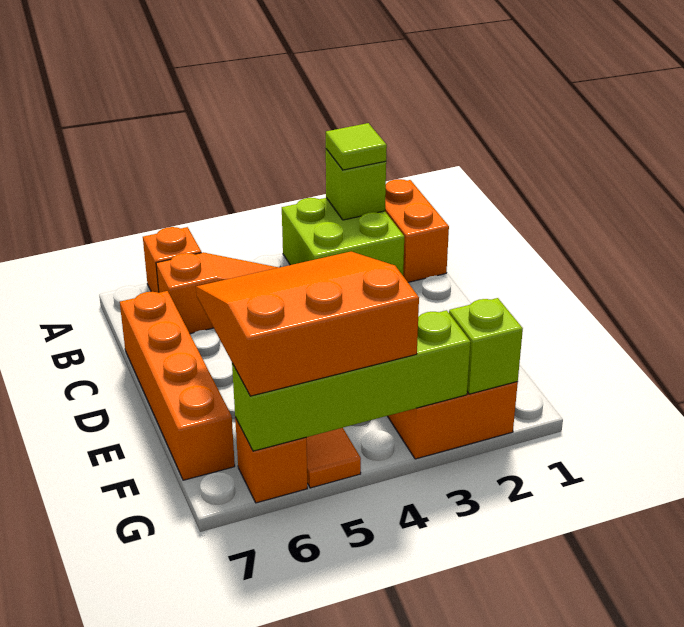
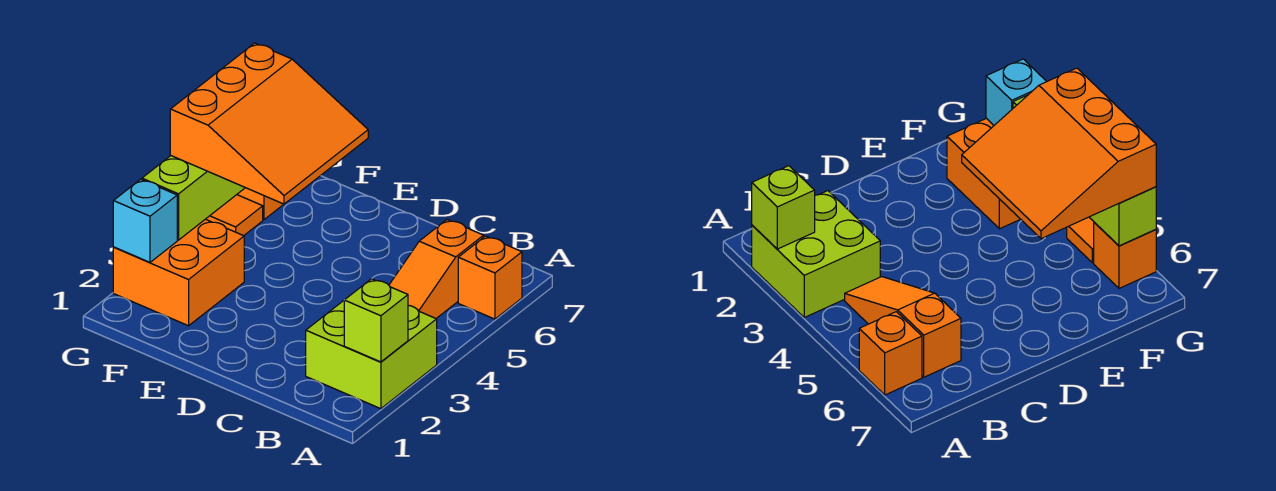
orange 1x2 brick [385,179,449,282] -> none
lime 1x1 tile [326,123,387,170] -> none
orange 1x4 brick [120,291,235,480] -> none
lime 1x1 brick [449,298,523,394] -> cyan 1x1 brick [113,179,177,262]

